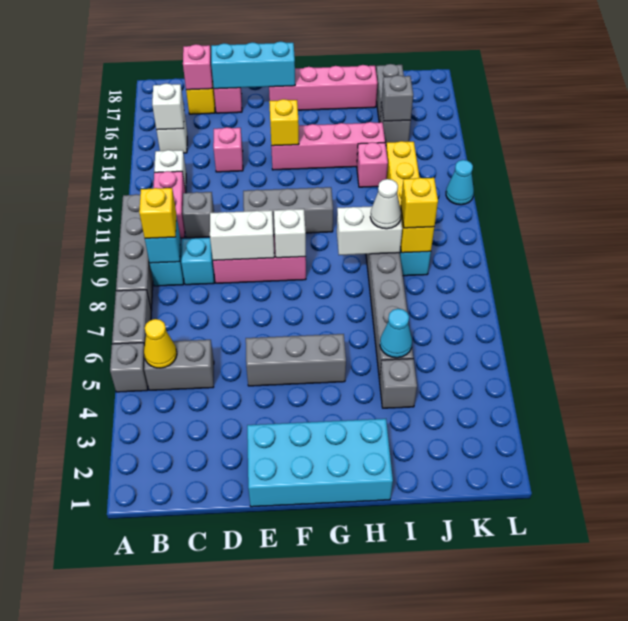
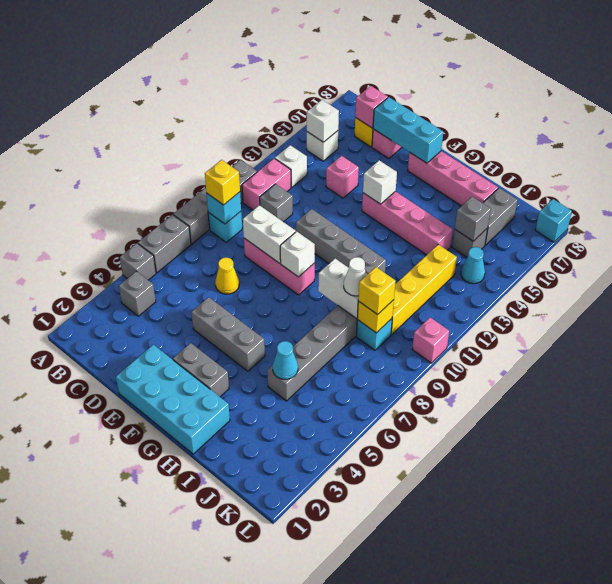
grey 1x2 brick [144,340,214,390] -> grey 1x2 brick moved to [173,343,229,397]
yellow 1x1 cone [144,319,177,368] -> yellow 1x1 cone moved to [215,258,239,294]
cyan 1x1 brick [181,238,214,285] -> cyan 1x1 brick moved to [535,199,572,242]
grey 1x3 brick [243,187,333,234] -> grey 1x4 brick [296,209,386,274]
yellow 1x1 brick [269,99,299,146] -> white 1x1 brick [363,160,397,204]
grey 1x1 brick [380,359,417,408] -> grey 1x1 brick moved to [119,271,156,316]
pink 1x1 brick [357,142,388,187] -> pink 1x1 brick moved to [412,317,449,363]
cyan 1x1 cone [446,160,474,205] -> cyan 1x1 cone moved to [461,247,485,284]

